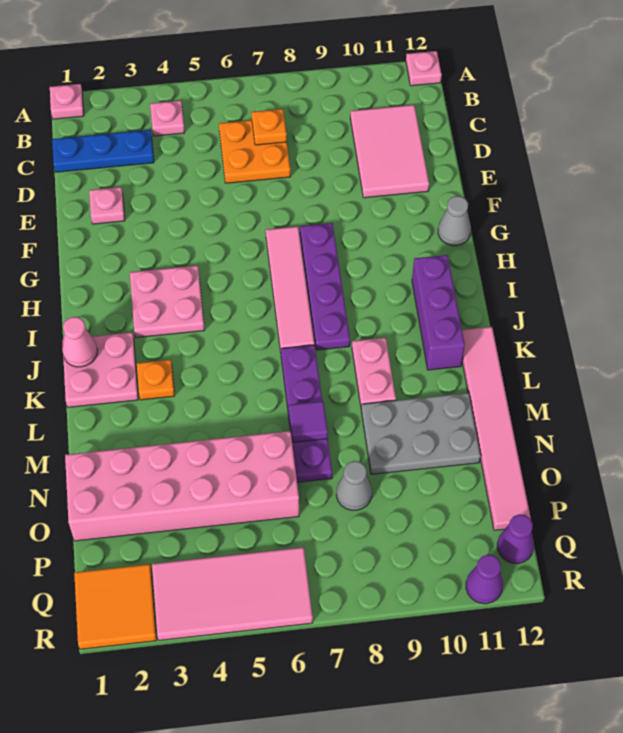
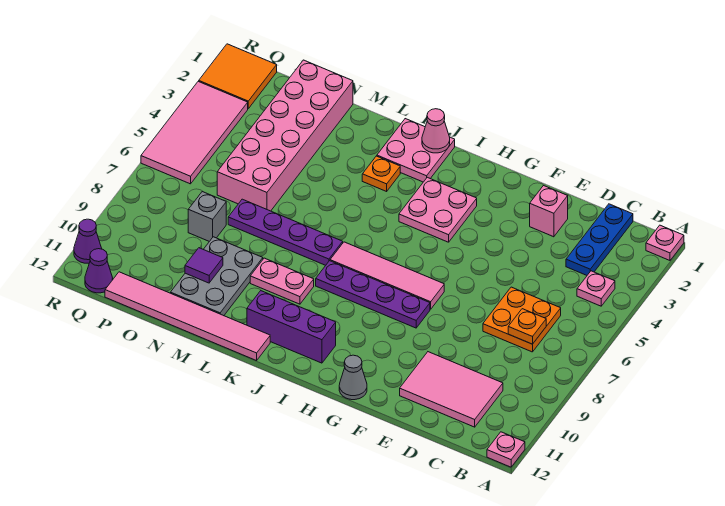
pink 1x1 plate [89,187,125,224] -> pink 1x1 brick [530,185,568,237]
purple 1x1 tile [288,401,328,442] -> purple 1x1 tile moved to [185,248,223,283]
grey 1x1 cone [336,461,372,510] -> grey 1x1 brick [188,191,226,241]

